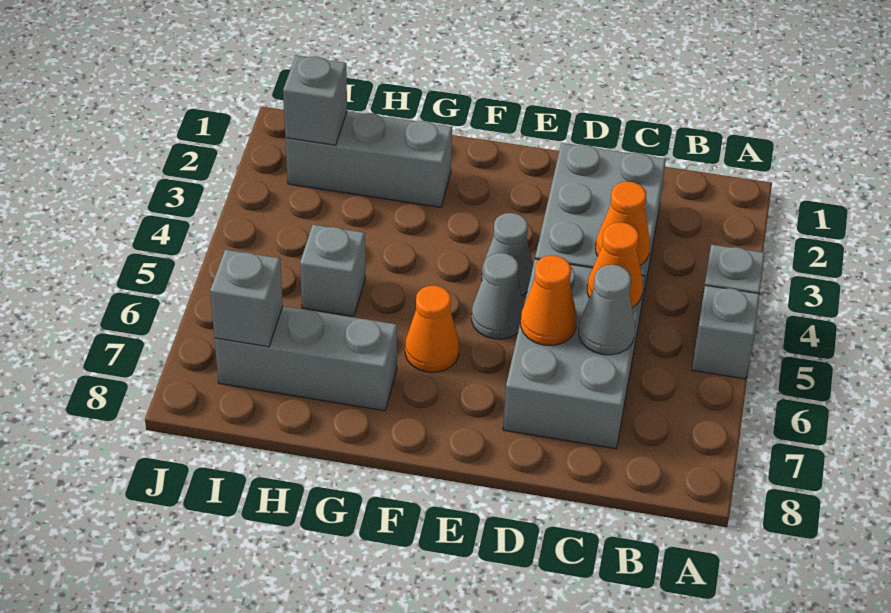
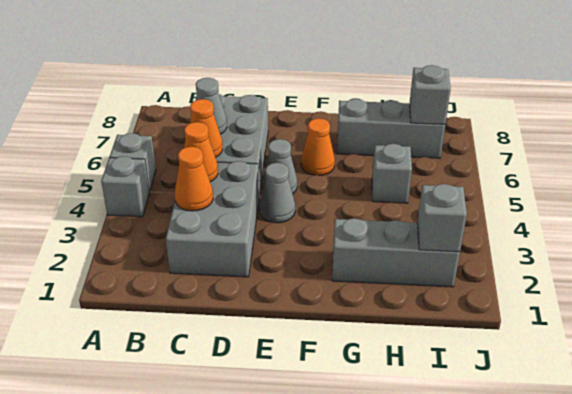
orange 1x1 cone [521,255,577,345] -> orange 1x1 cone moved to [175,147,213,211]

